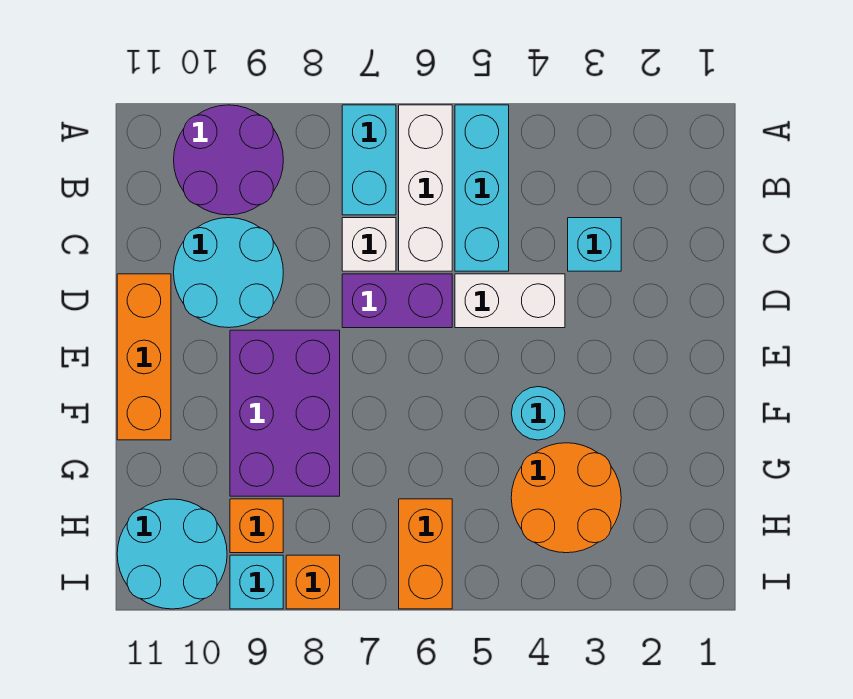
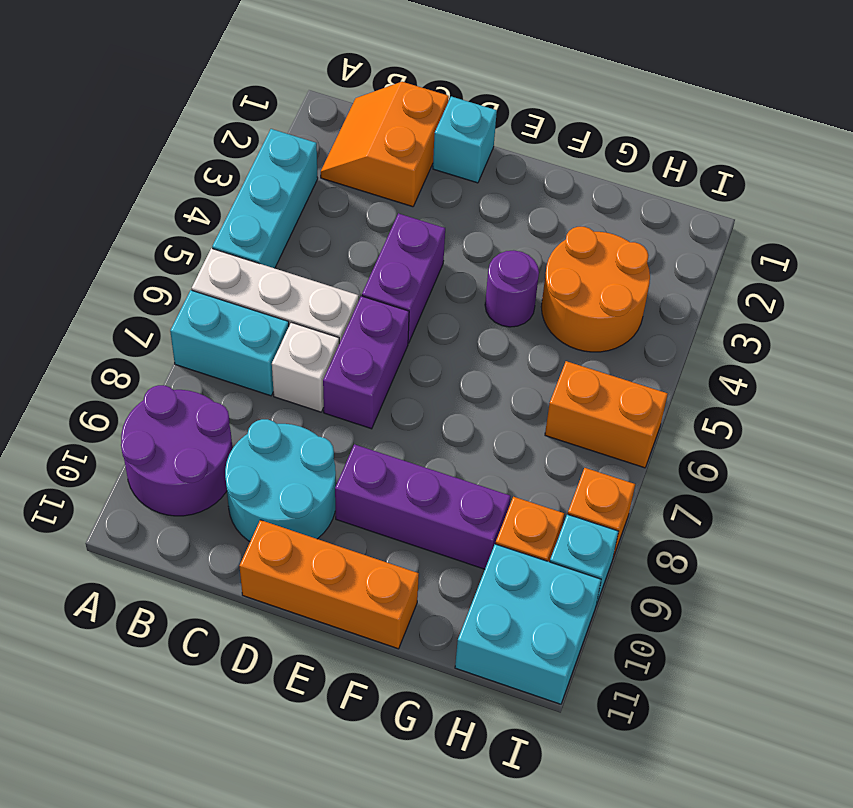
cyan 1x3 brick [455,105,509,271] -> cyan 1x3 brick turned to [212,129,318,268]
none -> orange 2x2 slope [321,82,449,207]
cyan 1x1 brick [568,218,621,271] -> cyan 1x1 brick moved to [433,97,497,183]
white 1x2 brick [455,274,565,328] -> purple 1x2 brick [362,213,445,343]
purple 2x3 brick [230,330,340,496] -> purple 1x3 brick [335,444,511,569]
cyan 1x1 round brick [511,387,565,440] -> purple 1x1 round brick [485,250,539,327]
cyan 2x2 round brick [117,499,227,609] -> cyan 2x2 brick [455,544,601,704]

